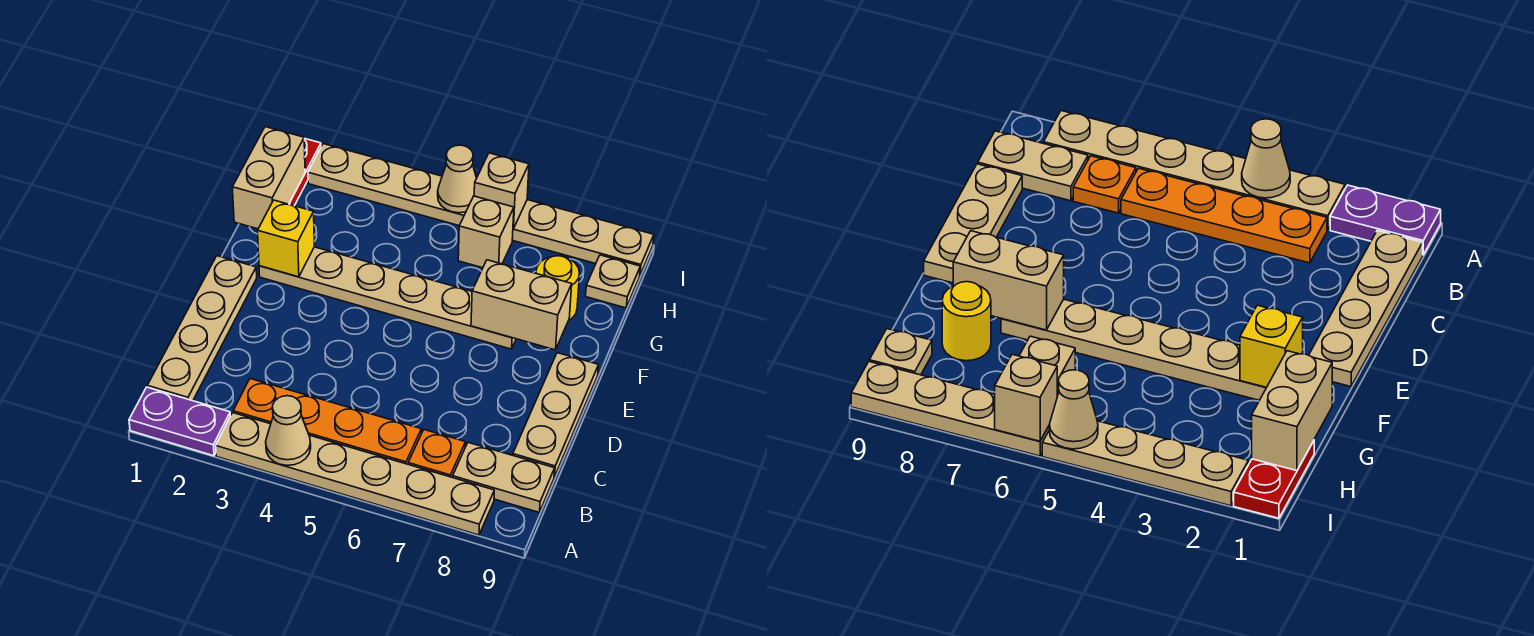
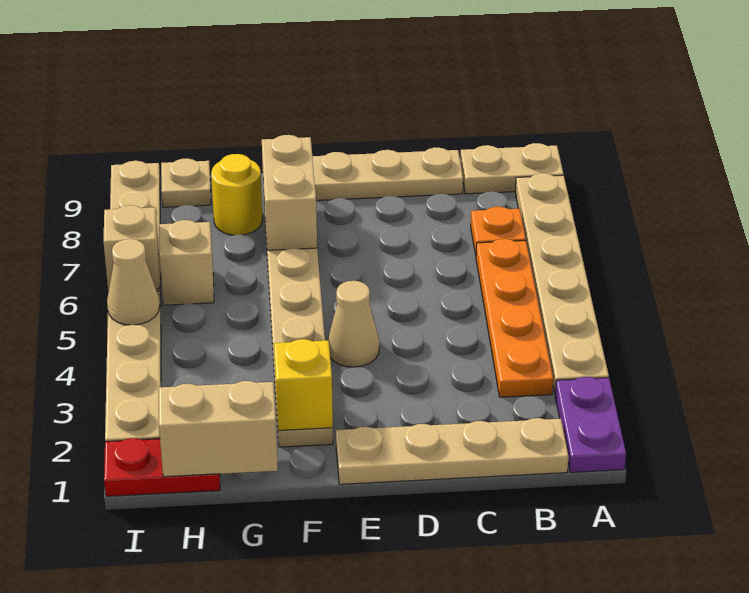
tan 1x1 cone [266,396,311,465] -> tan 1x1 cone moved to [328,281,379,367]
tan 1x2 plate [453,443,555,512] -> tan 1x2 plate turned to [460,143,564,194]

